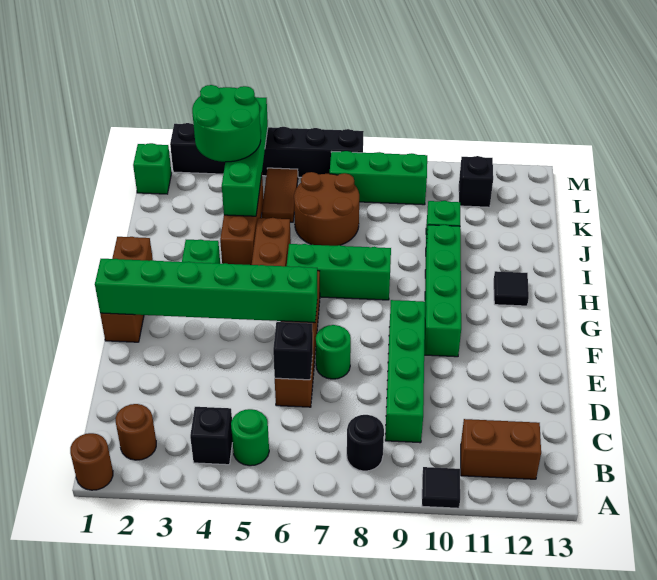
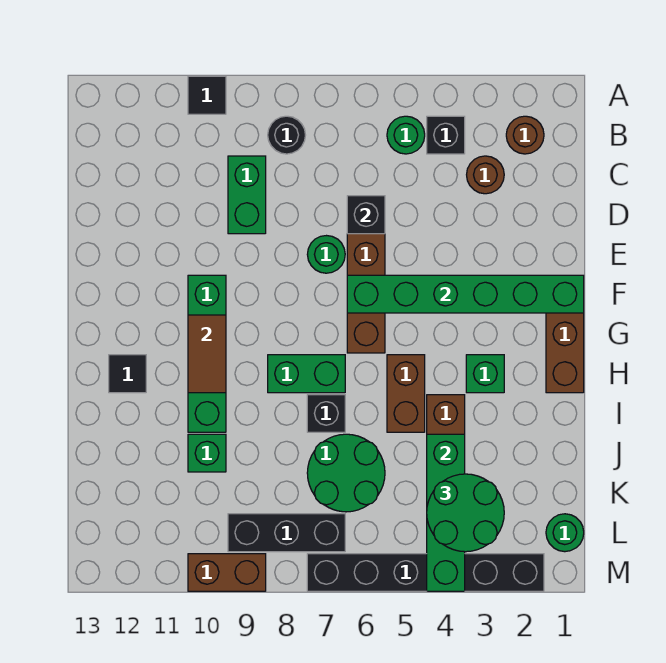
brown 1x1 round brick [70,433,113,490] -> brown 1x1 round brick moved to [467,156,504,194]
brown 1x2 brick [461,419,541,479] -> brown 1x2 brick moved to [188,554,266,591]
green 1x4 brick [385,300,425,443] -> green 1x2 brick [228,156,266,234]
green 1x3 brick [287,244,391,300] -> green 1x2 brick [268,355,345,393]
brown 2x2 round brick [294,172,359,246] -> green 2x2 round brick [307,434,385,512]
brown 1x2 tile [262,168,298,222] -> brown 1x2 tile moved to [188,315,226,393]
green 1x1 brick [133,143,172,194] -> green 1x1 round brick [546,514,584,552]
green 1x3 brick [330,151,427,205] -> black 1x3 brick [228,514,345,552]
black 1x1 brick [459,156,493,207] -> black 1x1 brick moved to [307,395,345,432]

